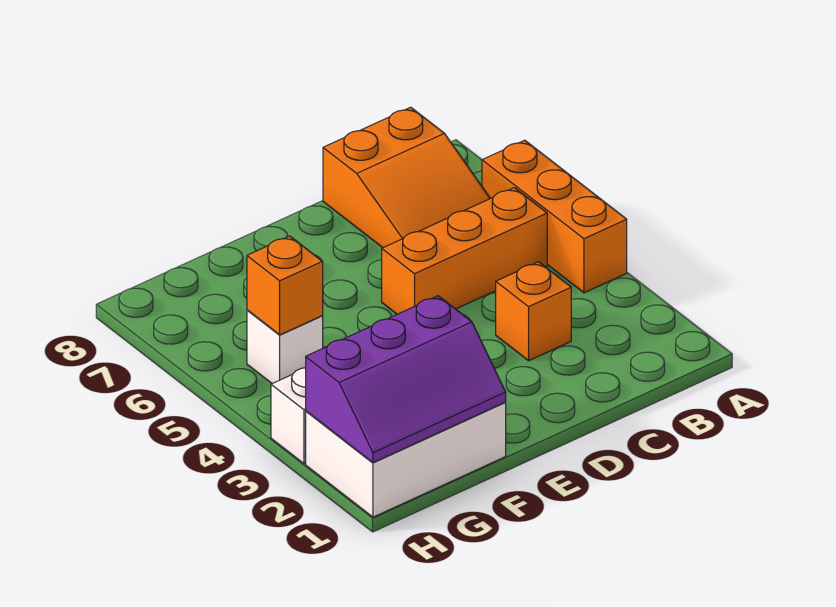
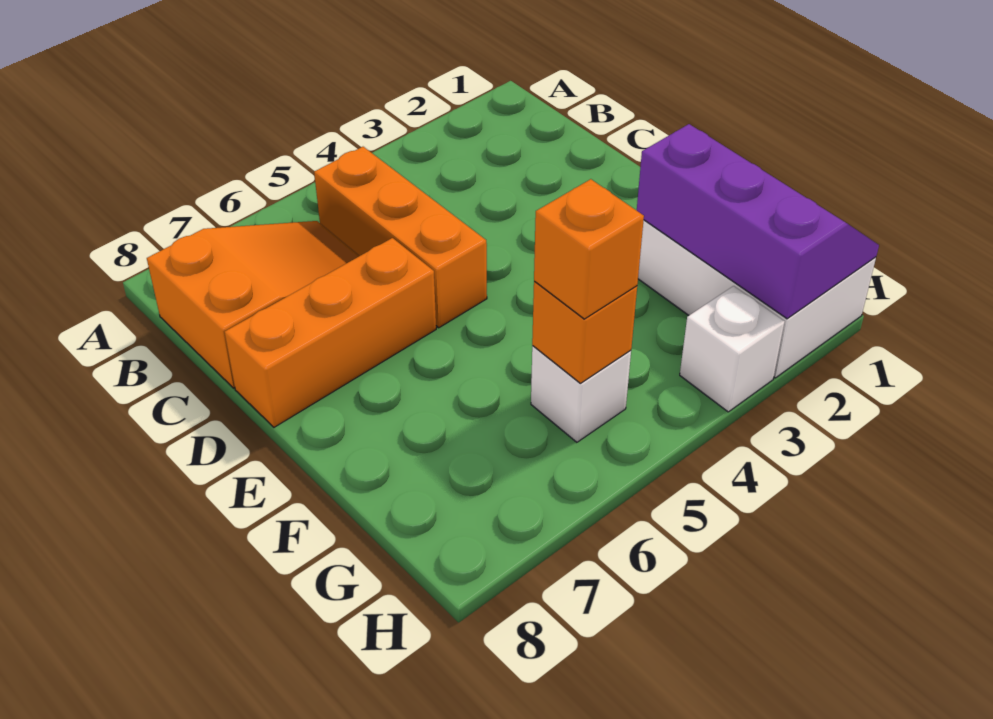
orange 1x3 brick [482,140,627,293] -> orange 1x3 brick moved to [225,238,436,427]
orange 1x1 brick [496,262,571,361] -> orange 1x1 brick moved to [534,179,644,319]

